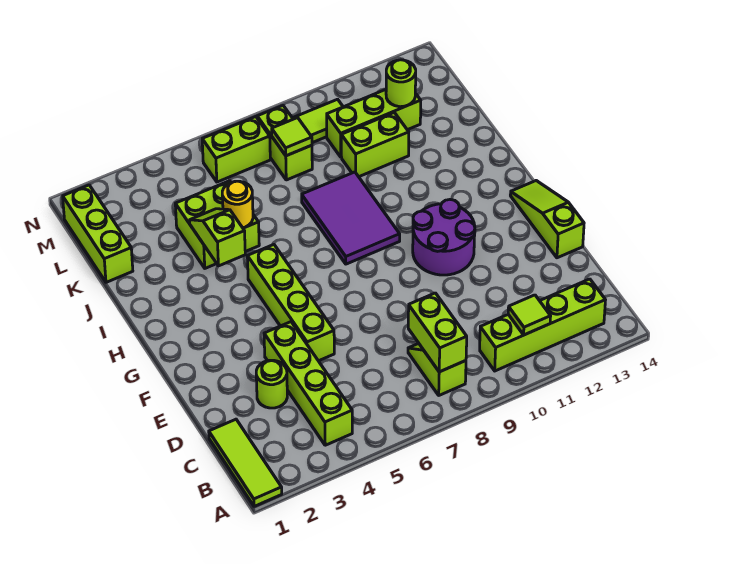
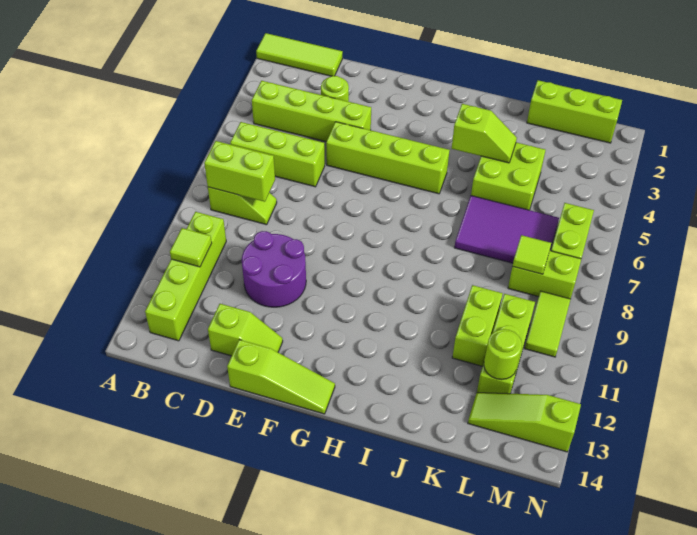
none -> lime 1x3 brick [230,122,325,187]
none -> lime 1x2 slope [208,304,283,356]
purple 2x2 round brick [413,200,475,275] -> purple 2x2 round brick moved to [242,231,306,307]
purple 2x3 tile [302,172,400,264] -> purple 2x3 tile moved to [454,196,559,263]
yellow 1x1 round brick [222,181,253,228] -> none
none -> lime 1x3 slope [468,393,581,452]

